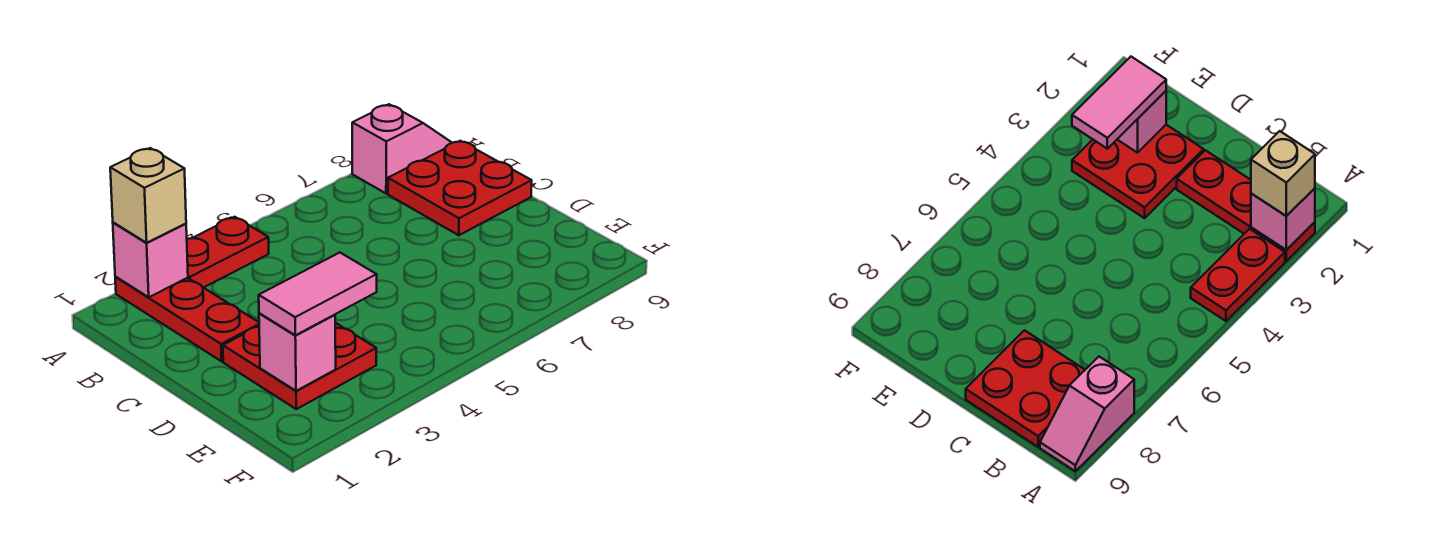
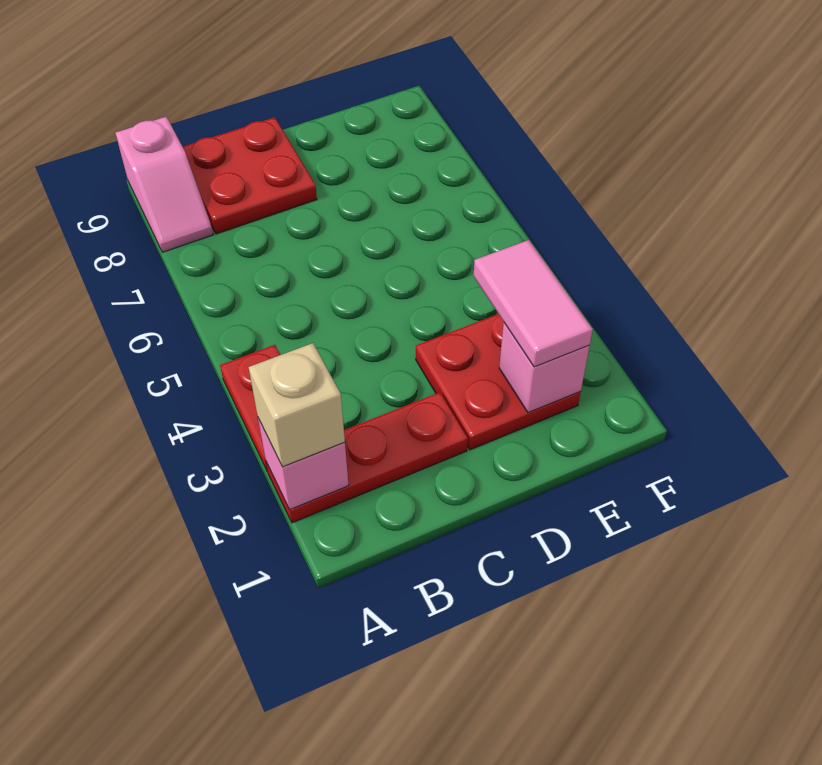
pink 1x2 slope [352,104,452,194] -> pink 1x2 slope turned to [116,117,213,252]

